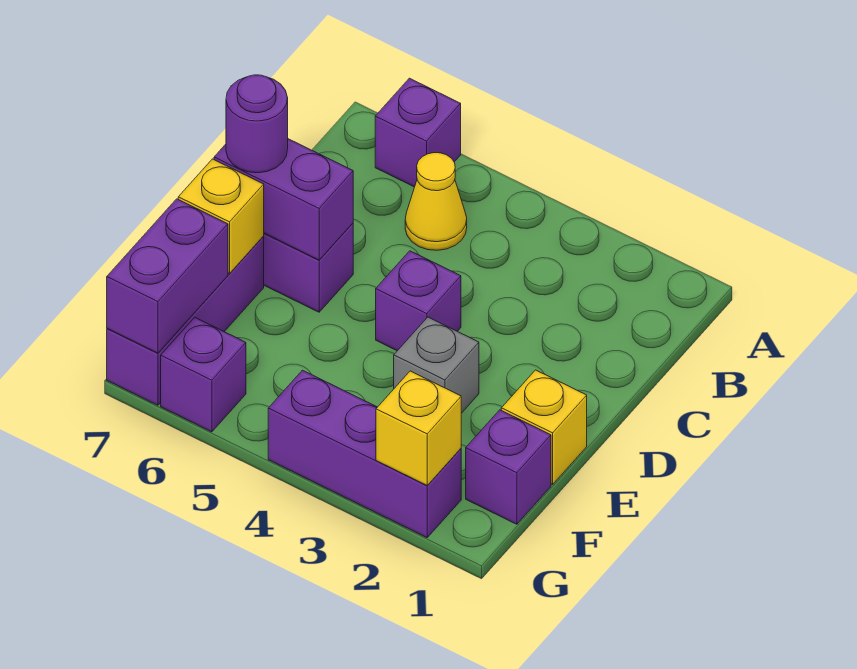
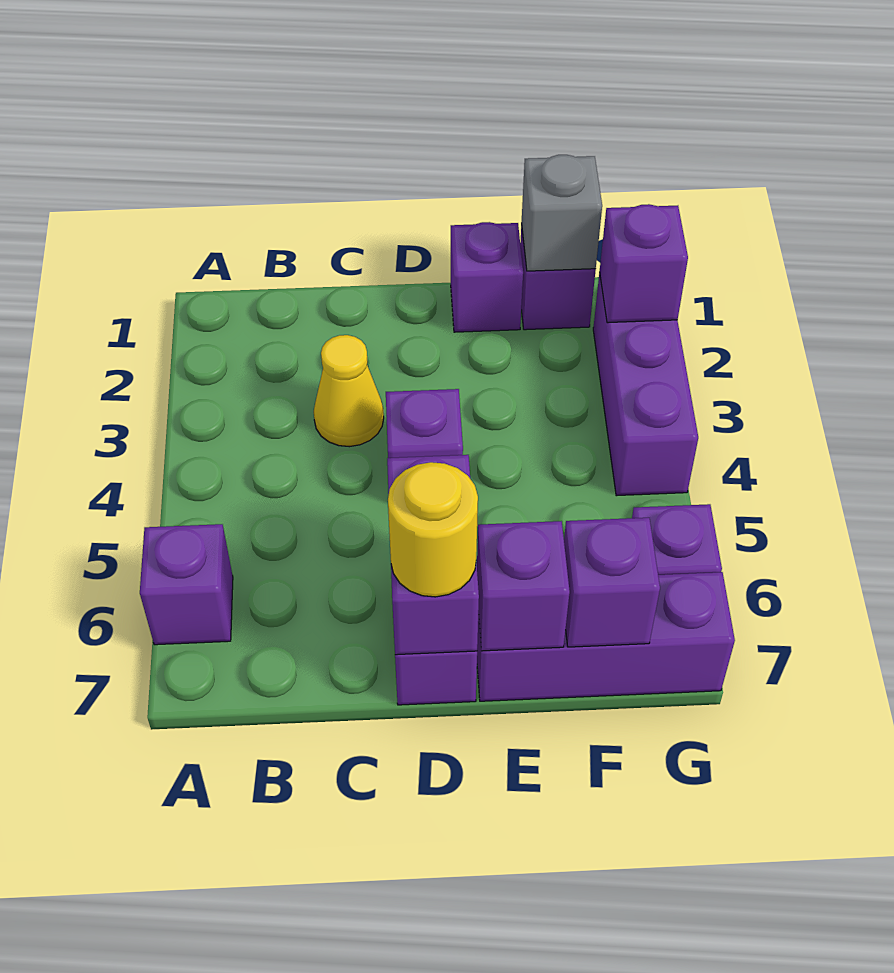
yellow 1x1 cone [405,153,467,250] -> yellow 1x1 cone moved to [314,335,384,447]
purple 1x1 round brick [226,75,288,173] -> yellow 1x1 round brick [388,462,478,597]
yellow 1x1 brick [501,370,587,484] -> purple 1x1 brick [451,222,523,332]
grey 1x1 brick [394,317,479,413] -> grey 1x1 brick moved to [522,155,602,271]
yellow 1x1 brick [178,159,264,273] -> purple 1x1 brick [477,521,570,651]
purple 1x2 brick [107,199,228,353] -> purple 1x1 brick [564,518,660,647]
yellow 1x1 brick [376,371,461,485] -> purple 1x1 brick [600,204,688,323]

